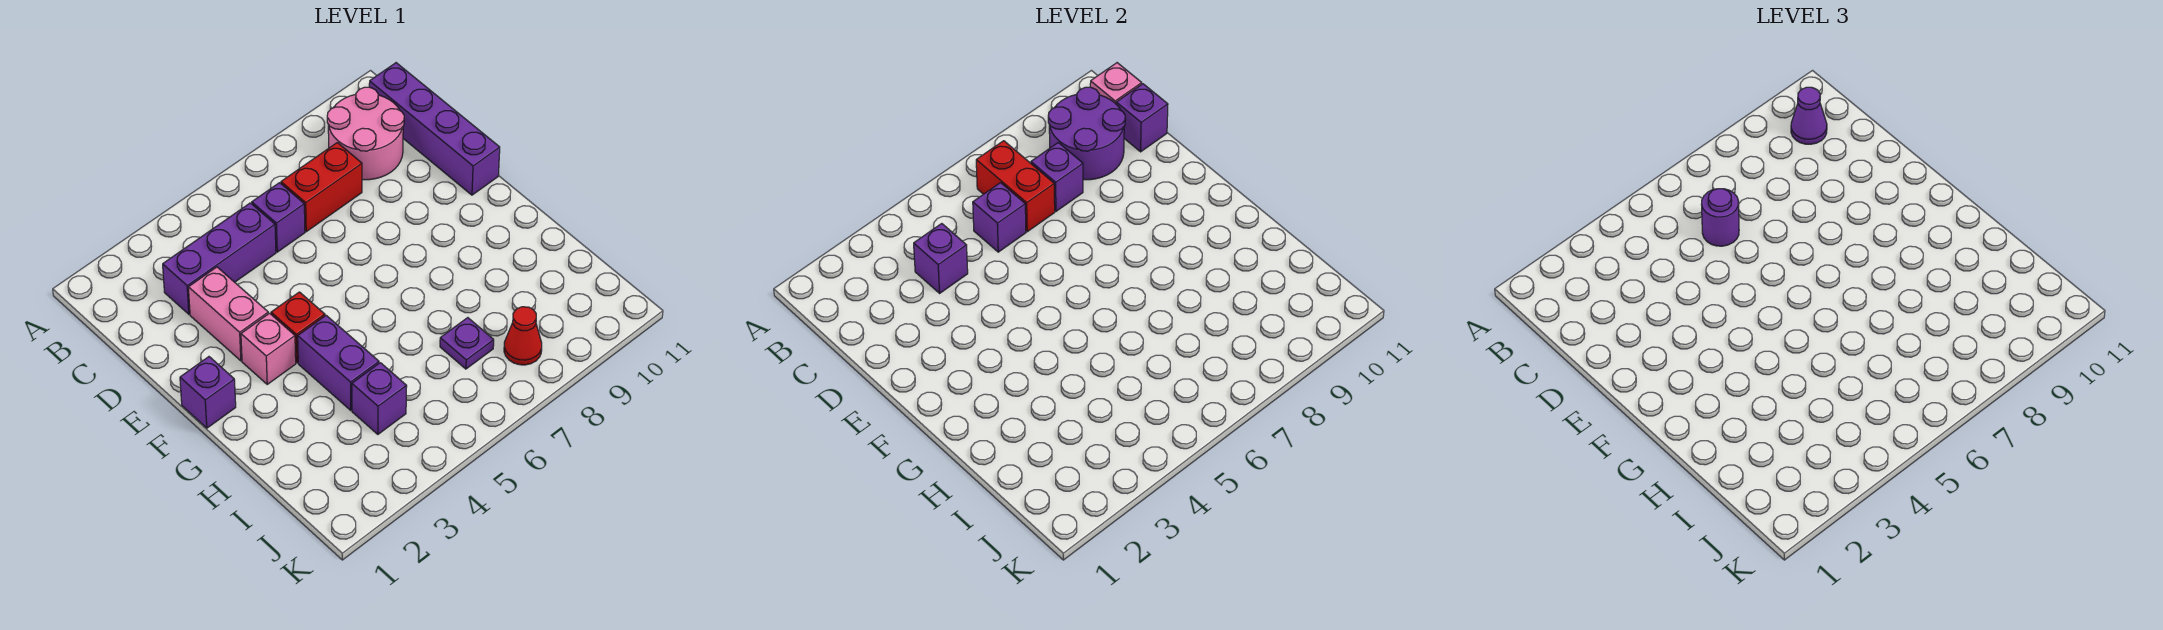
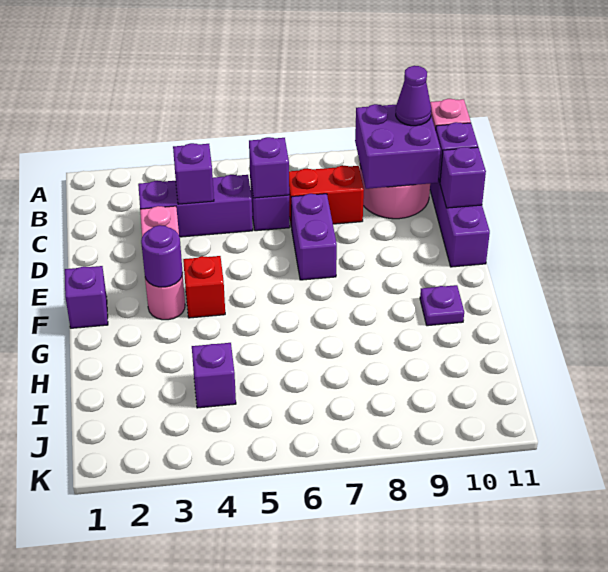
red 1x2 brick [976,141,1055,232] -> none
purple 2x2 round brick [1048,87,1125,180] -> purple 2x2 brick [355,104,441,189]
purple 1x1 round brick [1701,189,1739,246] -> purple 1x1 round brick moved to [141,225,183,287]
purple 1x1 brick [1031,143,1083,211] -> purple 1x1 brick moved to [440,147,486,208]
pink 1x1 brick [241,313,296,384] -> pink 1x1 round brick [145,274,185,320]
purple 1x2 brick [298,315,379,410] -> purple 1x2 brick moved to [291,194,337,280]
purple 1x1 plate [440,318,494,369] -> purple 1x1 plate moved to [420,285,464,326]
red 1x1 cone [504,307,542,365] -> none

